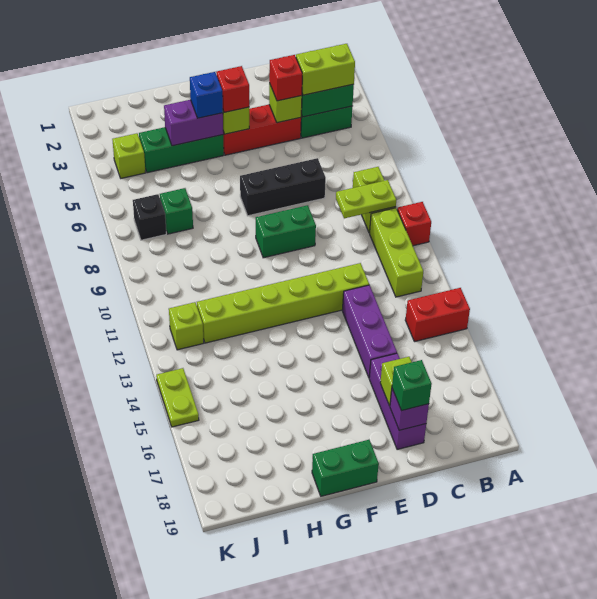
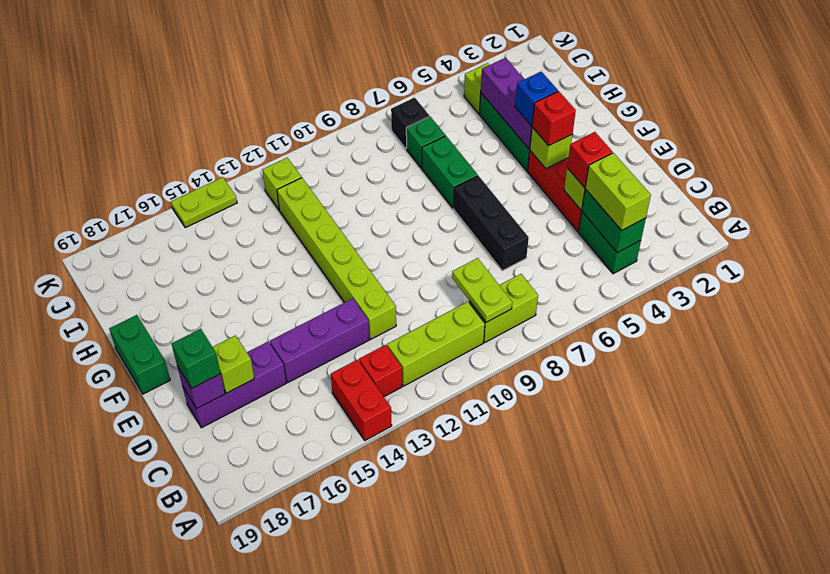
red 1x1 brick [397,202,431,246] -> red 1x1 brick moved to [359,345,402,397]
green 1x2 brick [256,205,316,258] -> green 1x2 brick moved to [422,136,478,208]
purple 1x2 brick [164,100,223,146] -> purple 1x3 brick [481,58,532,149]

